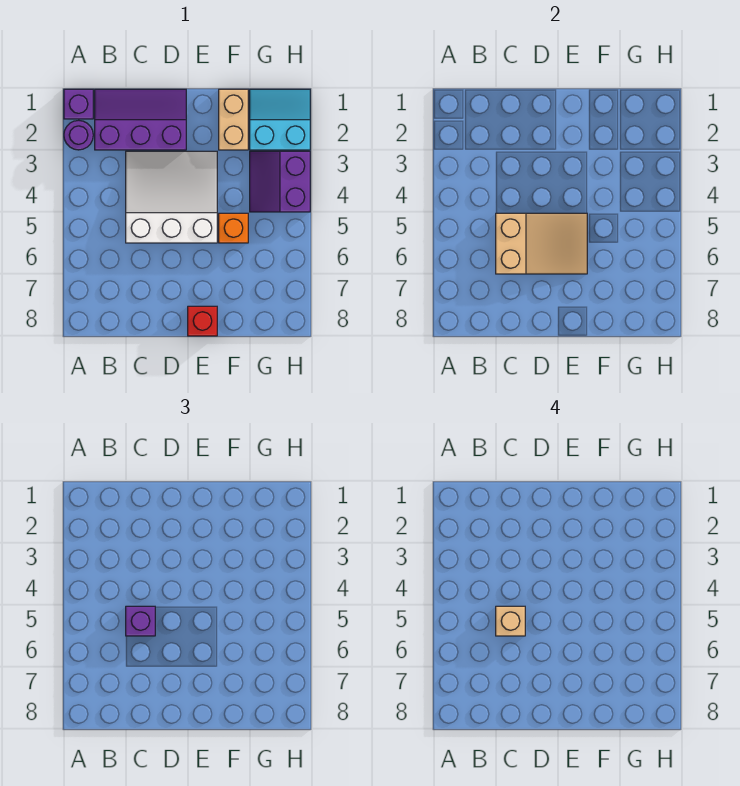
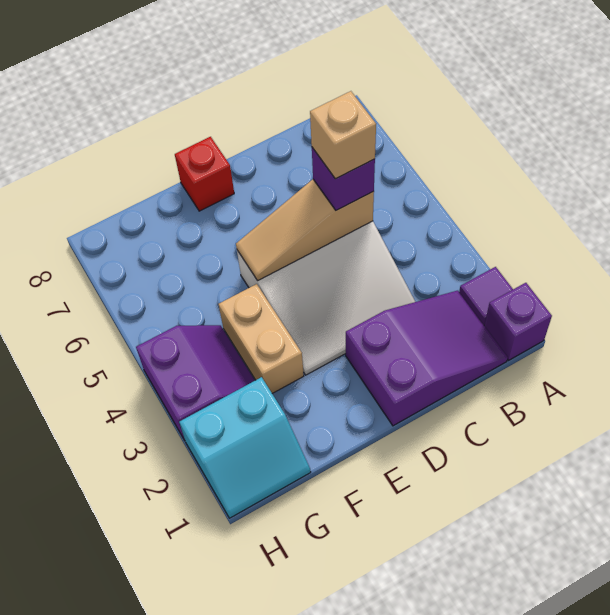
purple 1x1 round brick [64,120,93,150] -> purple 1x1 tile [459,267,513,325]
purple 2x3 slope [95,89,186,150] -> purple 2x3 slope turned to [346,291,508,426]
tan 2x3 slope [496,213,587,274] -> tan 1x3 slope [236,179,374,281]
tan 1x2 brick [219,89,248,150] -> tan 1x2 brick moved to [219,284,304,393]
orange 1x1 brick [219,213,248,243] -> none

